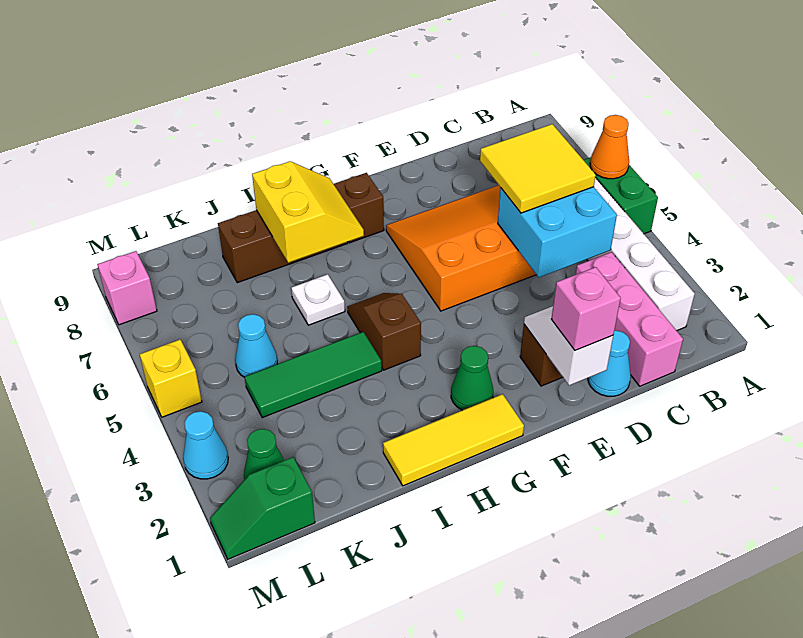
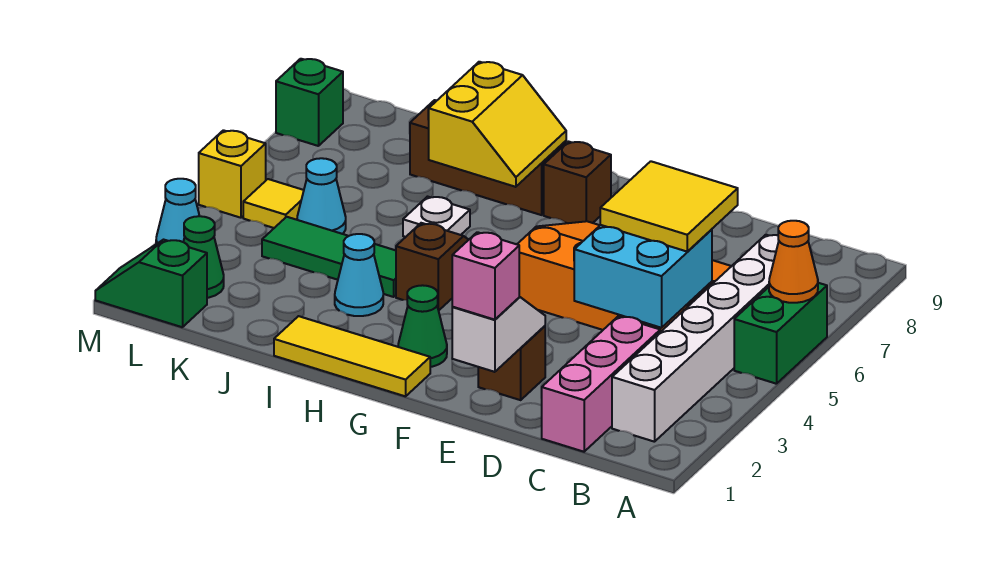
cyan 1x1 cone [588,330,631,396] -> cyan 1x1 cone moved to [335,234,383,316]
none -> yellow 1x1 tile [243,179,304,228]
pink 1x1 brick [97,251,157,325] -> green 1x1 brick [276,59,343,146]

